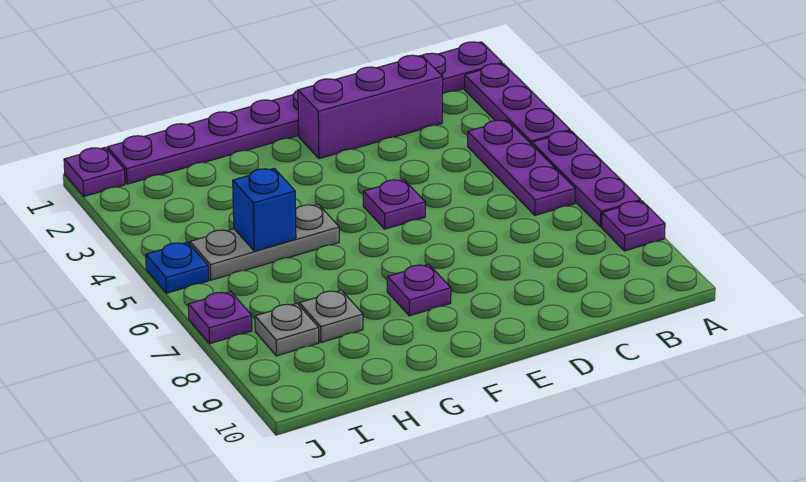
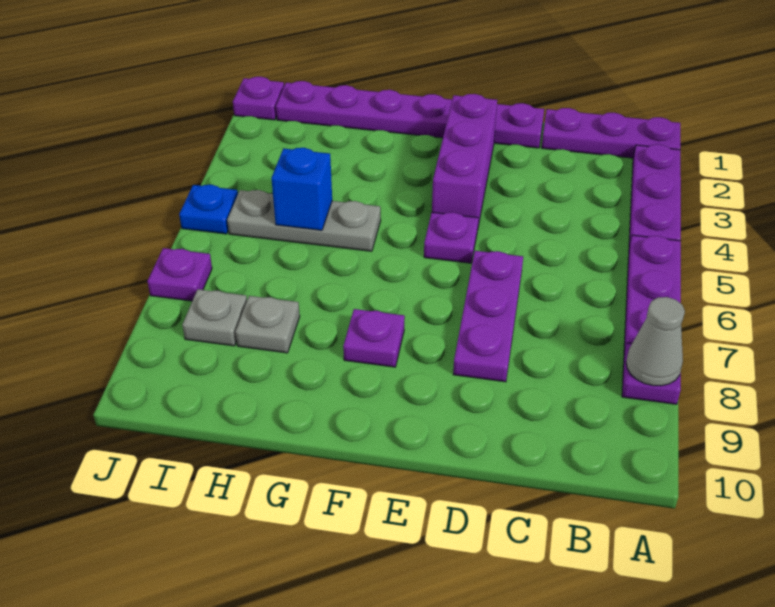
none -> grey 1x1 cone [626,297,685,386]
purple 1x3 plate [468,120,575,215] -> purple 1x3 plate moved to [453,251,523,382]
purple 1x3 brick [298,55,443,159] -> purple 1x3 brick turned to [432,94,497,226]

